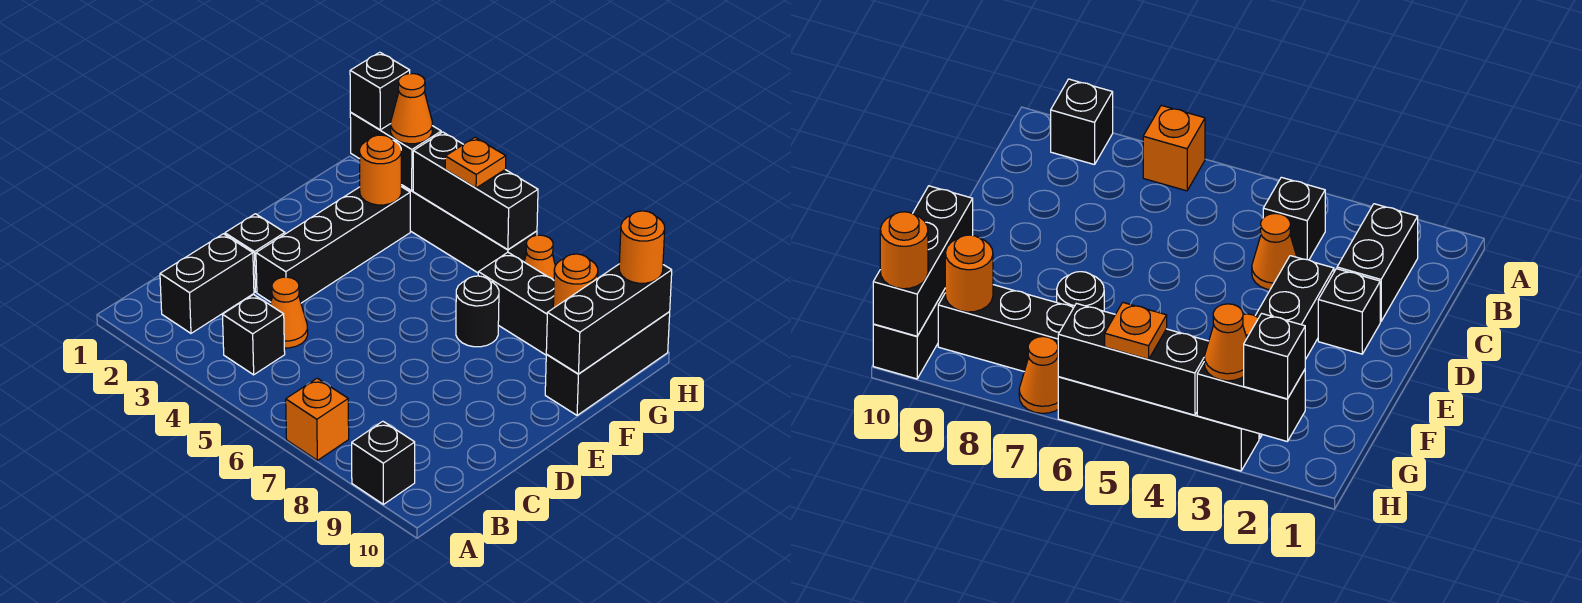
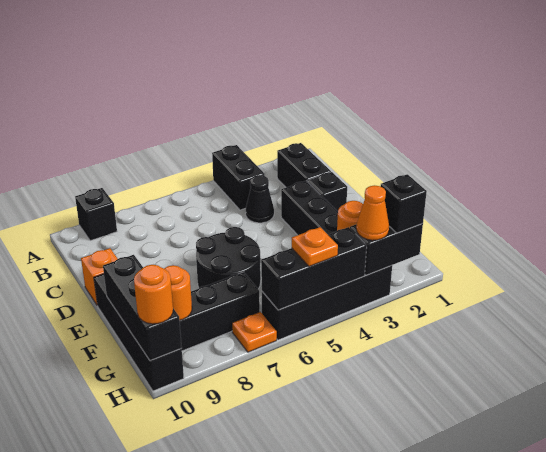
orange 1x1 brick [286,378,349,460] -> orange 1x1 brick moved to [81,248,118,306]
black 1x1 brick [222,295,285,375] -> black 1x2 brick [212,145,264,210]
orange 1x1 cone [270,277,308,348] -> black 1x1 cone [246,175,274,223]
black 1x1 round brick [456,276,499,347] -> black 2x2 round brick [196,227,261,289]
black 1x3 brick [545,312,670,415] -> black 1x4 brick [94,274,184,391]
orange 1x1 cone [524,235,555,280] -> orange 1x1 plate [232,312,277,352]

